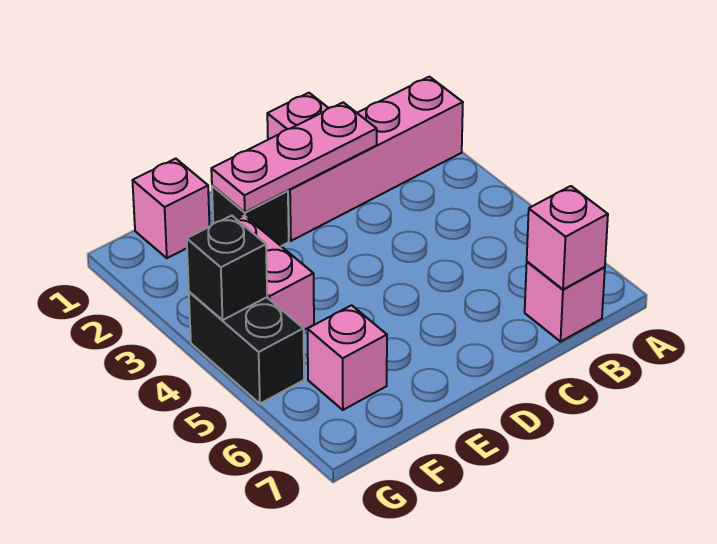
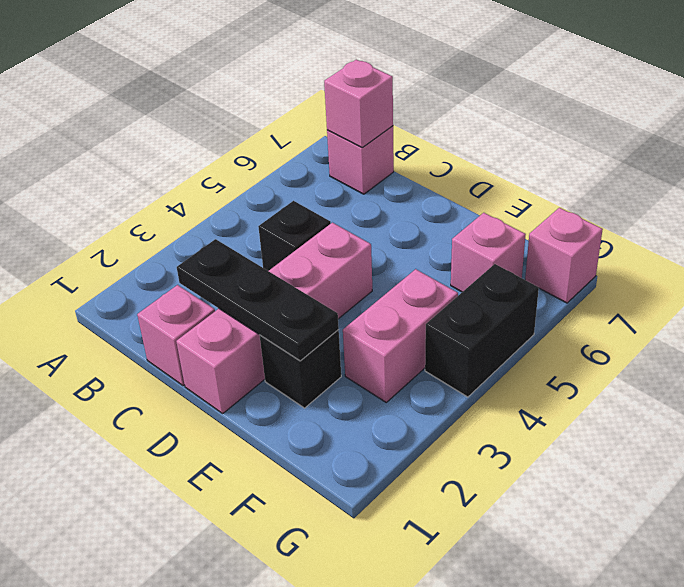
pink 1x4 brick [288,77,463,241] -> pink 1x4 brick turned to [176,223,372,413]
pink 1x3 plate [211,102,377,212] -> black 1x3 plate [177,239,339,361]
pink 1x1 brick [132,159,210,258] -> pink 1x1 brick moved to [525,208,603,303]
black 1x1 brick [187,216,267,320] -> black 1x1 brick moved to [258,201,331,271]

